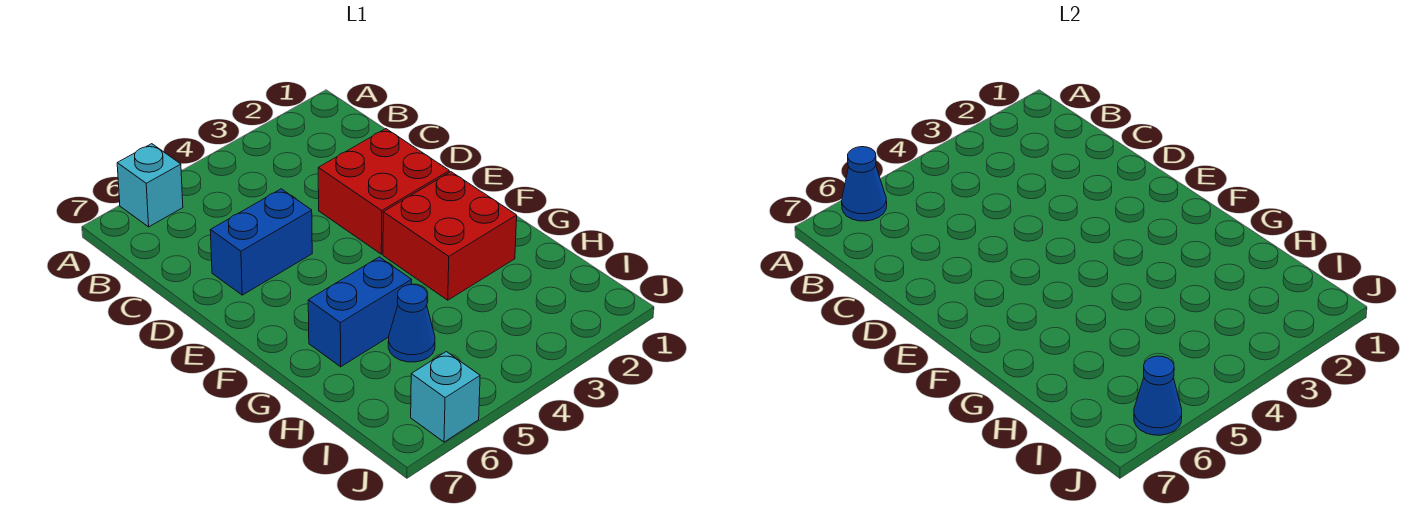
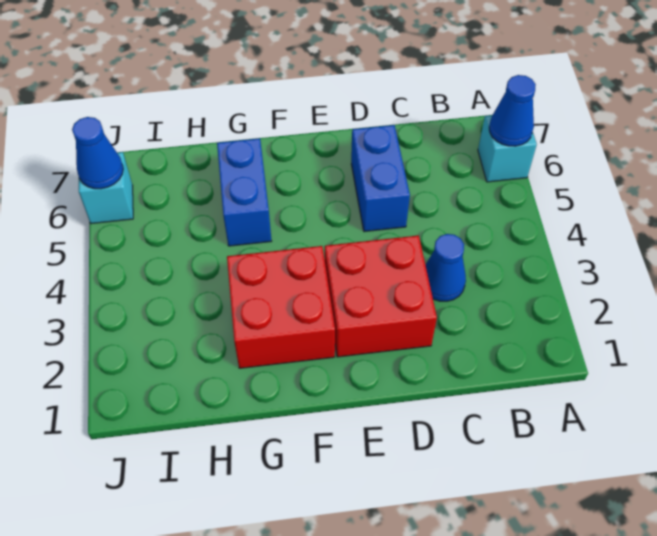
blue 1x1 cone [388,285,435,362] -> blue 1x1 cone moved to [425,234,466,301]

